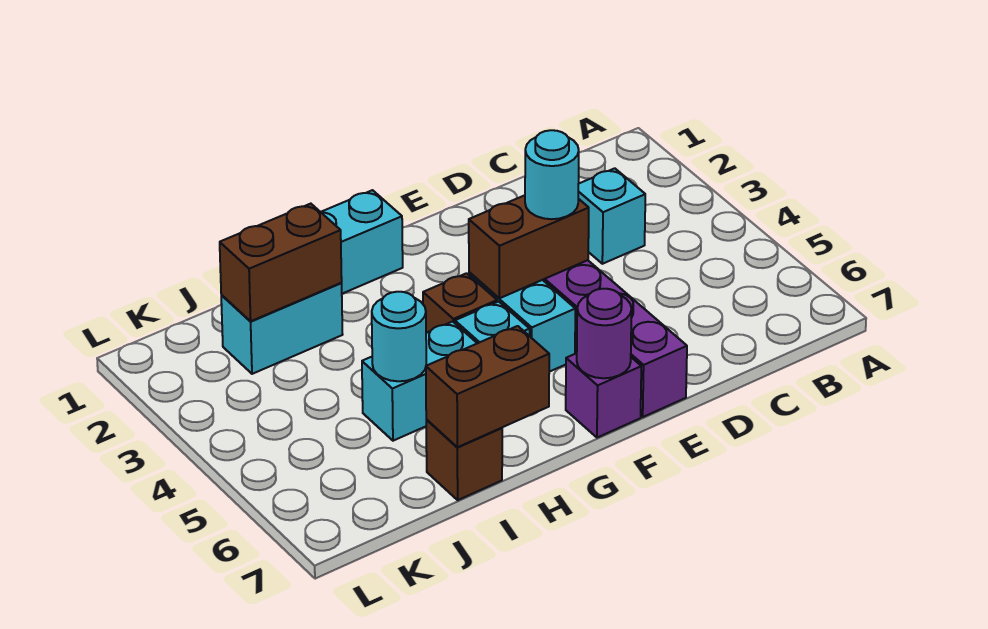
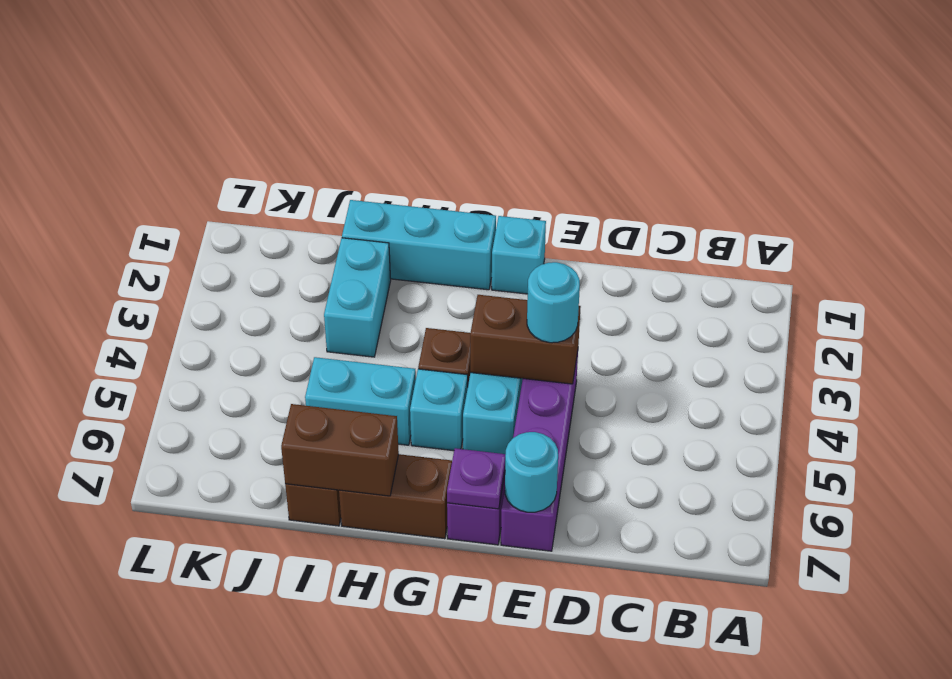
cyan 1x1 brick [578,168,645,264] -> cyan 1x1 brick moved to [492,216,546,294]
purple 1x1 round brick [577,289,632,378] -> purple 1x1 plate [447,448,506,509]
cyan 1x2 brick [221,283,343,374] -> cyan 1x2 brick turned to [324,238,391,357]
brown 1x2 brick [220,204,342,321] -> brown 1x2 brick moved to [339,454,452,539]
cyan 1x1 round brick [372,292,426,381] -> cyan 1x1 round brick moved to [505,432,558,512]

